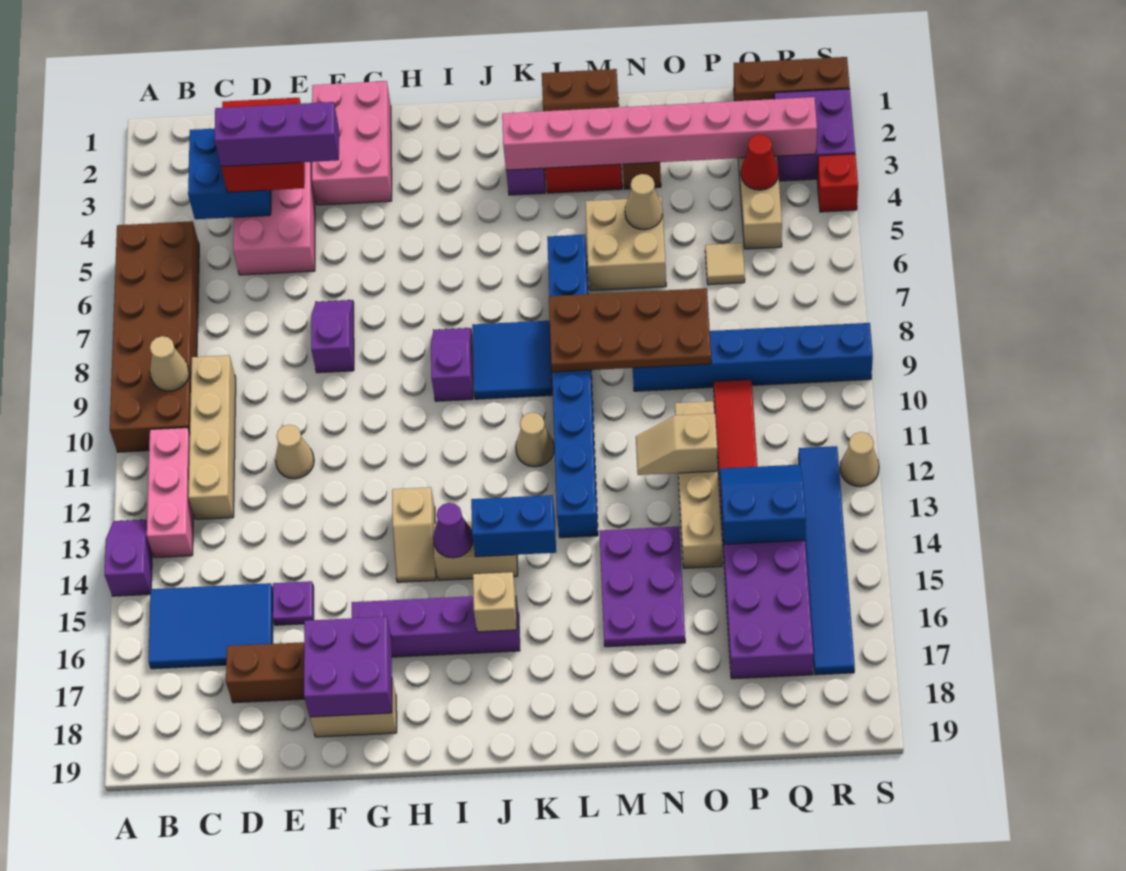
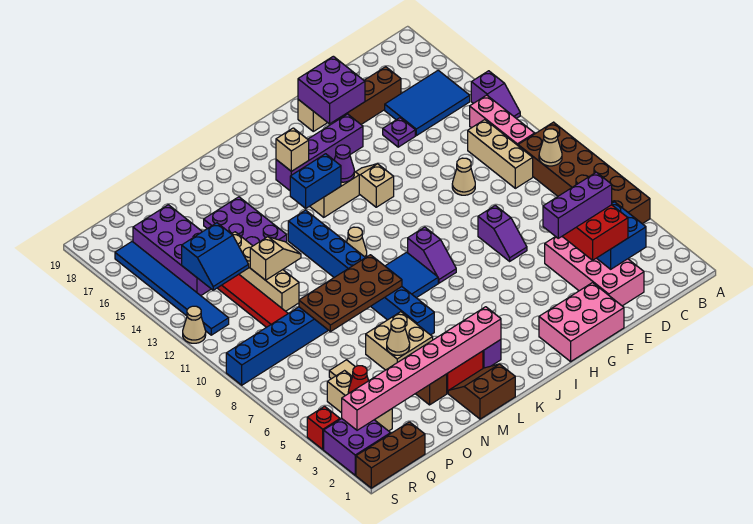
tan 1x4 brick [188,355,236,519] -> tan 1x3 brick [468,120,533,188]
pink 2x3 brick [312,81,392,205] -> pink 2x3 brick turned to [539,283,624,361]

